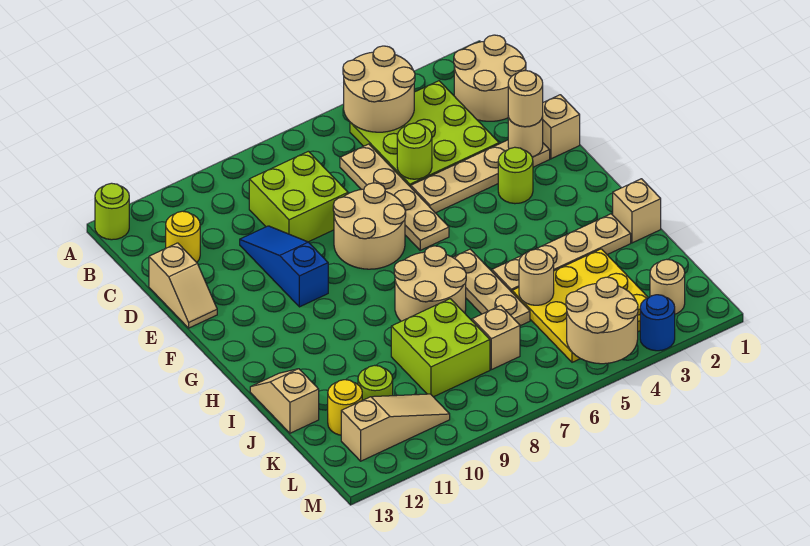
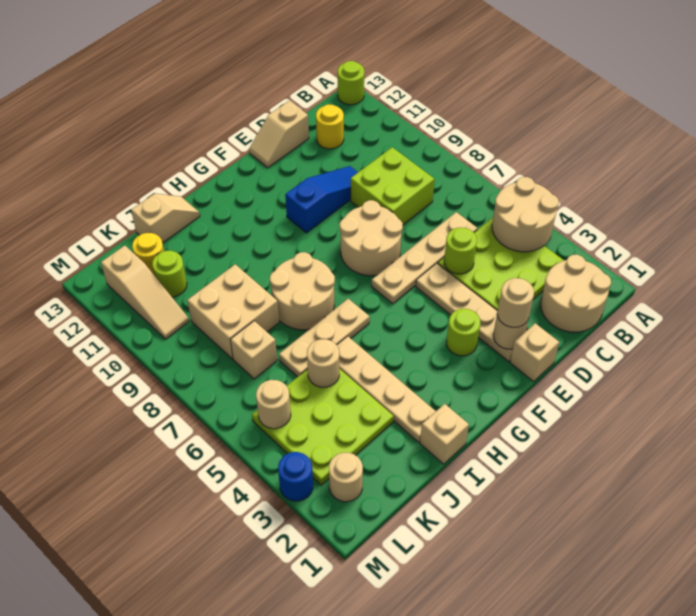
yellow 3x3 plate [512,249,648,362] -> lime 3x3 plate [252,369,394,485]
lime 2x2 brick [391,299,490,397] -> tan 2x2 brick [187,264,279,359]
tan 2x2 round brick [566,277,638,364] -> tan 1x1 round brick [256,380,291,429]

